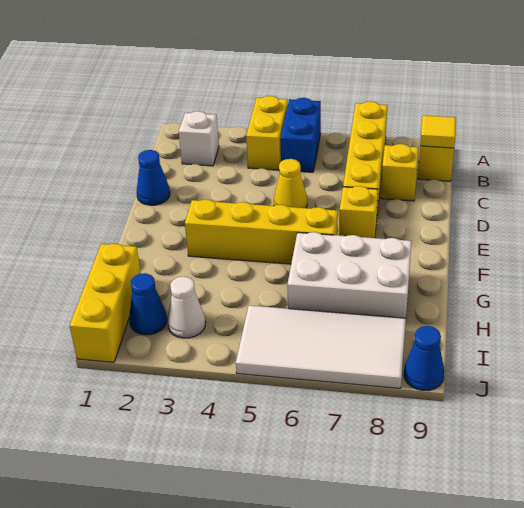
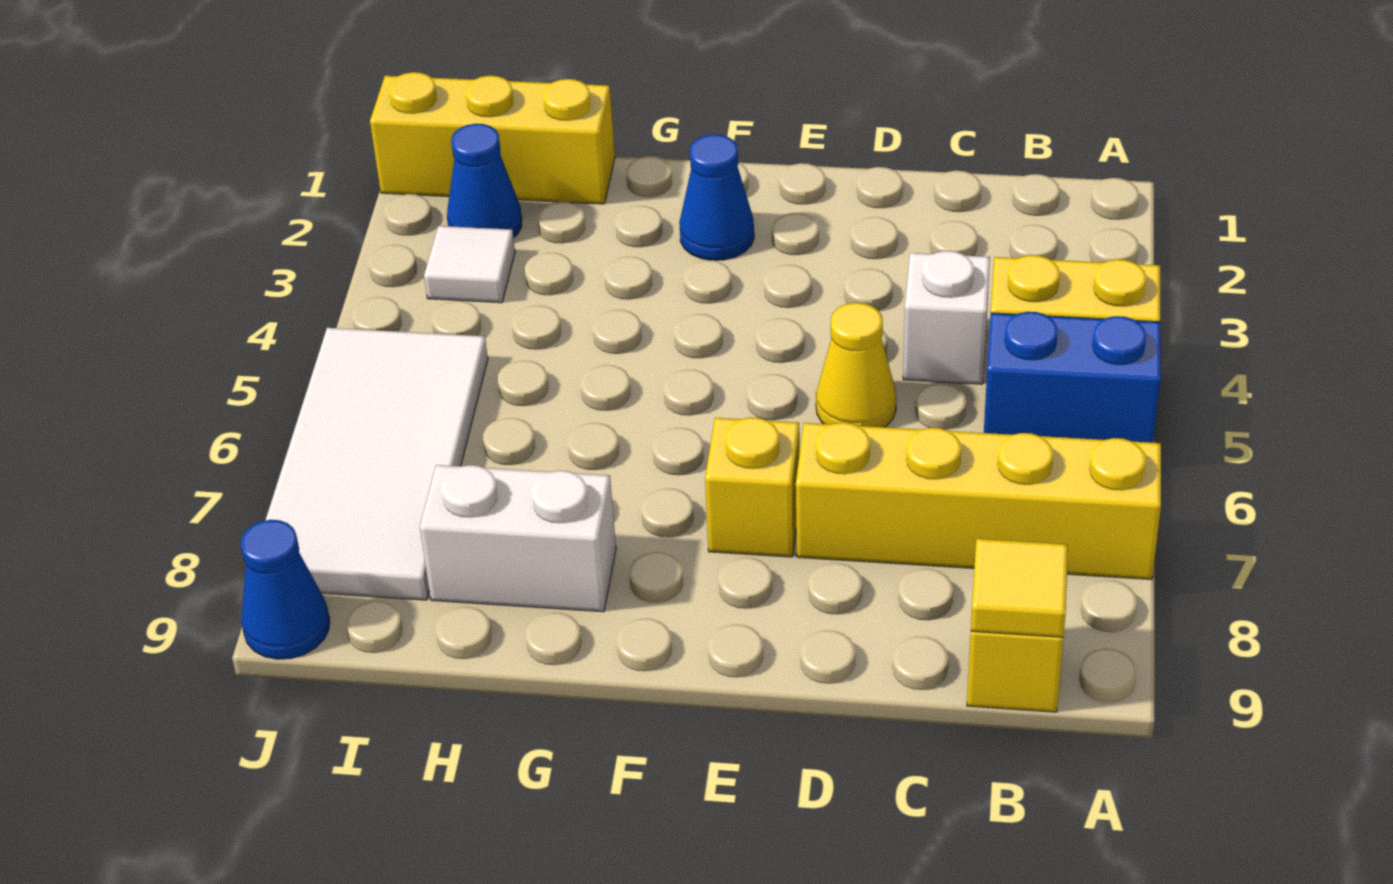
white 1x1 brick [179,111,219,166] -> white 1x1 brick moved to [903,251,990,384]
yellow 1x1 brick [381,144,418,201] -> none
blue 1x1 cone [137,150,170,205] -> blue 1x1 cone moved to [679,134,754,260]
yellow 1x4 brick [185,200,338,264] -> none
white 2x3 brick [287,232,412,318] -> white 1x2 brick [420,465,616,612]
white 1x1 cone [168,276,206,338] -> white 1x1 tile [424,226,515,303]

